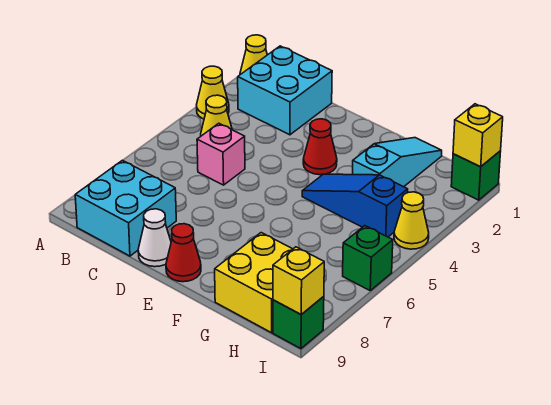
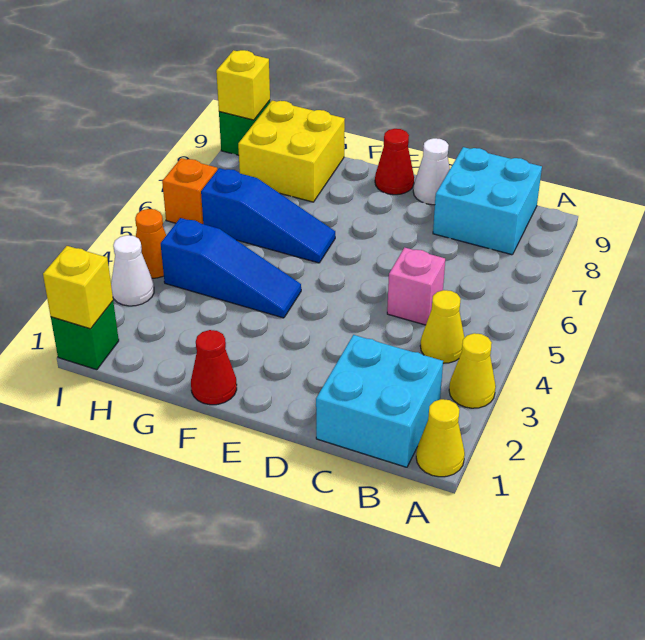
red 1x1 cone [303,119,337,175] -> red 1x1 cone moved to [191,330,237,405]
none -> blue 1x3 slope [201,168,335,263]
cyan 1x3 slope [352,138,442,187] -> none
none -> white 1x1 cone [111,235,154,306]
yellow 1x1 cone [394,192,429,249] -> orange 1x1 cone [135,209,166,278]
green 1x1 brick [343,226,393,290] -> orange 1x1 brick [162,158,217,224]

